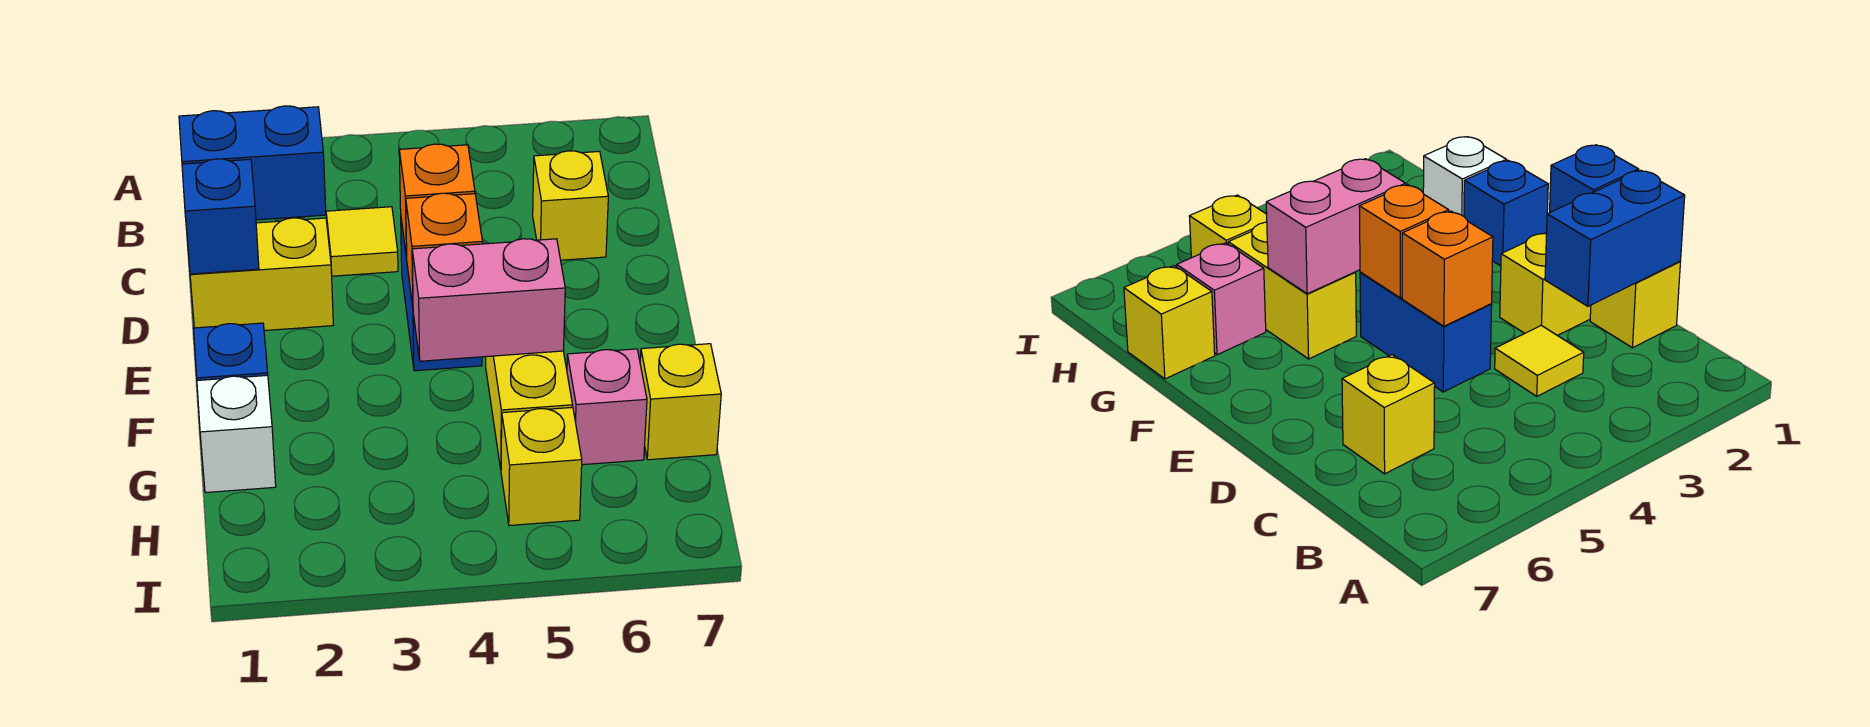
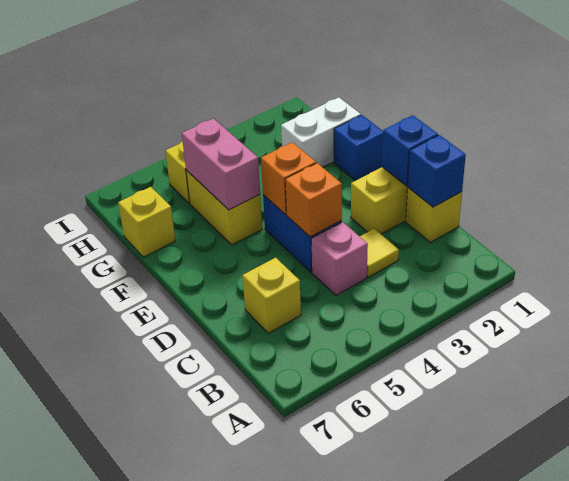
blue 1x2 brick [179,106,326,220] -> blue 1x1 brick [408,135,466,207]
pink 1x2 brick [412,239,565,361] -> pink 1x2 brick turned to [182,119,260,210]
white 1x1 brick [197,375,276,493] -> white 1x2 brick [281,97,361,167]
pink 1x1 brick [567,349,647,465] -> pink 1x1 brick moved to [311,222,368,295]

